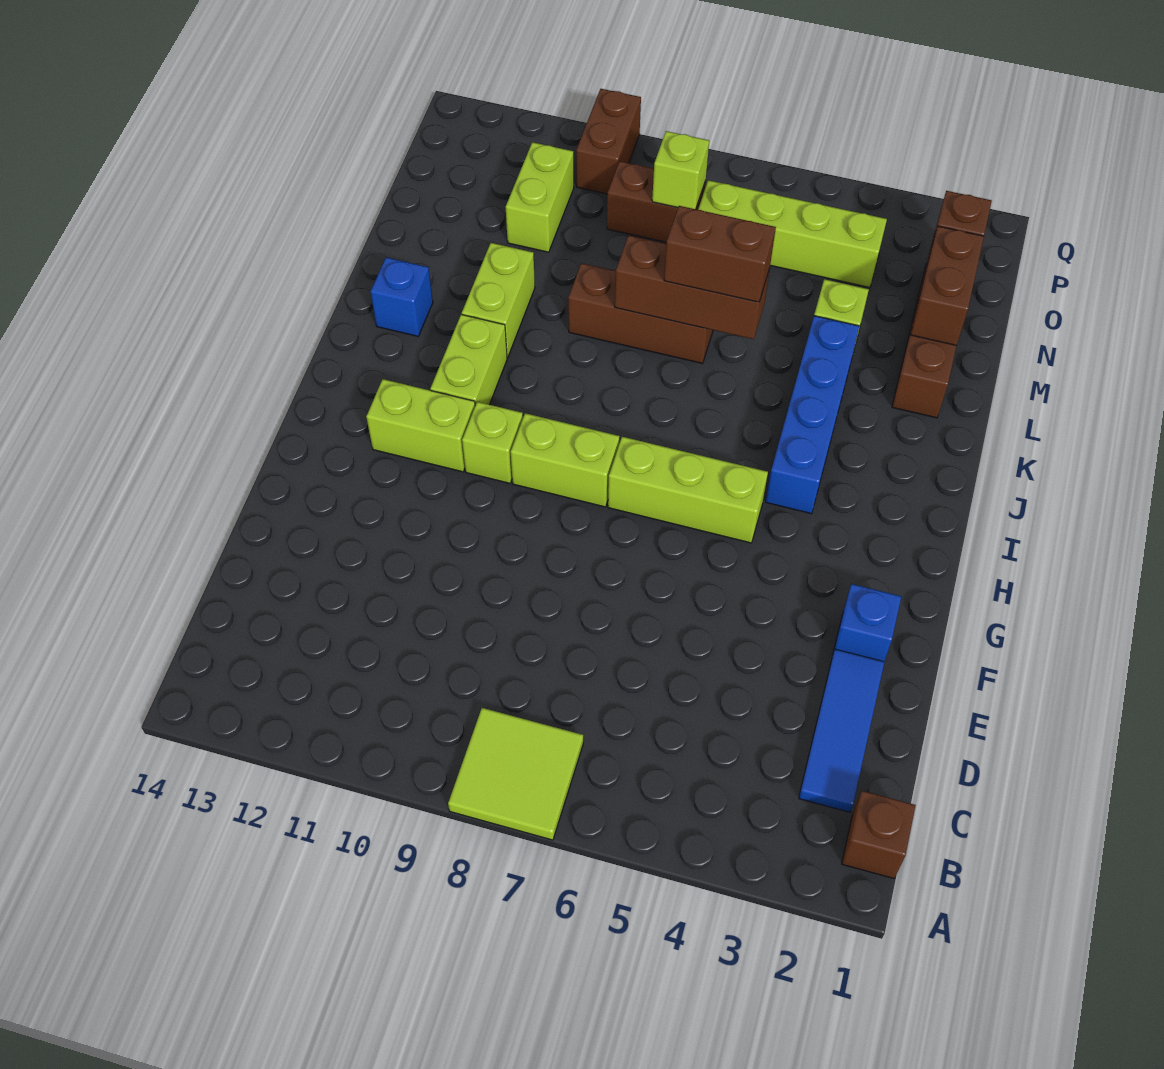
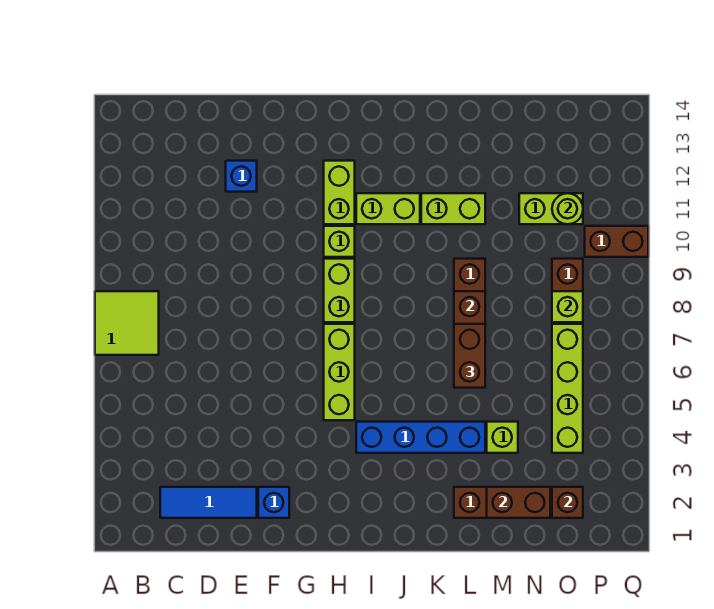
brown 1x1 brick [842,791,916,878] -> none
blue 1x1 brick [370,258,433,336] -> blue 1x1 brick moved to [226,161,257,192]
none -> lime 1x1 round brick [552,193,583,224]

